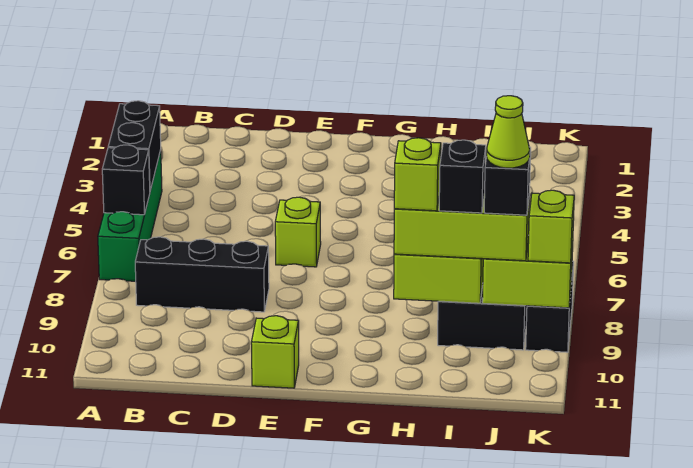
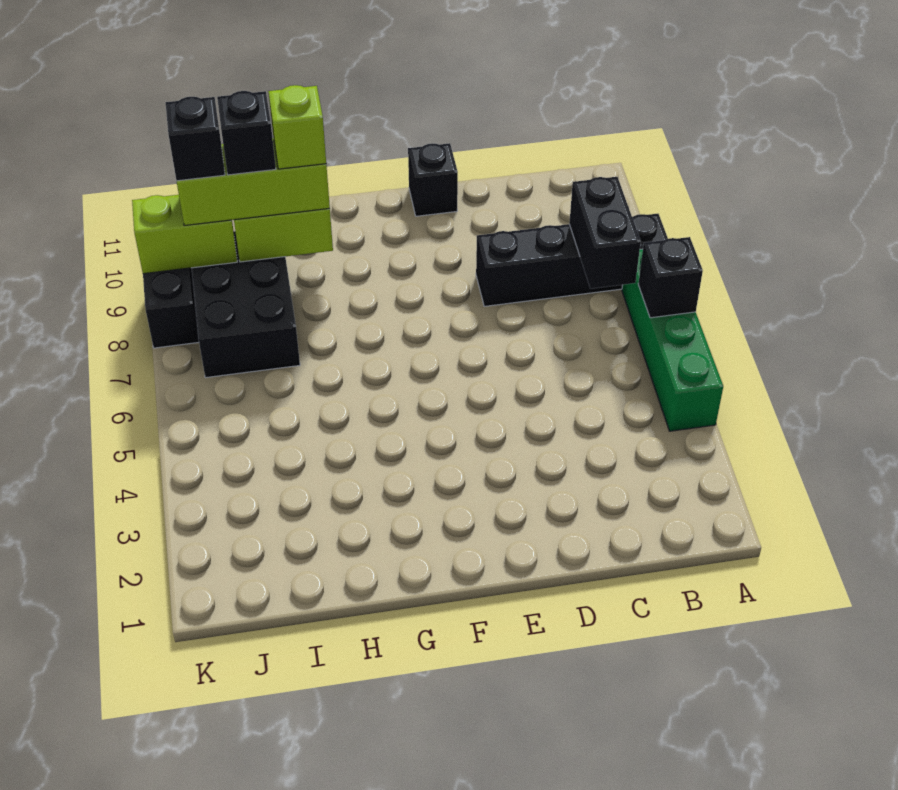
black 1x2 brick [108,101,161,191] -> black 1x2 brick moved to [569,177,641,289]
black 1x3 brick [135,237,269,312] -> black 1x4 brick [476,214,668,306]
lime 1x1 brick [275,197,321,267] -> none
lime 1x1 brick [251,316,299,388] -> black 1x1 brick [408,143,458,216]
lime 1x1 cone [487,96,530,168] -> none
lime 1x1 brick [528,190,574,263] -> none

